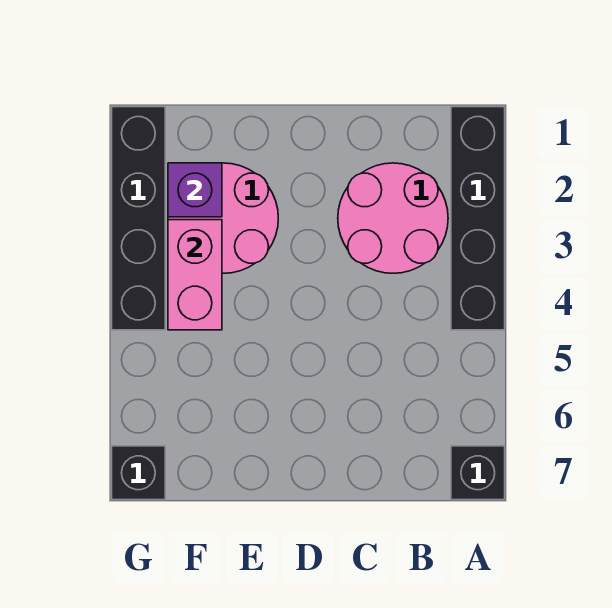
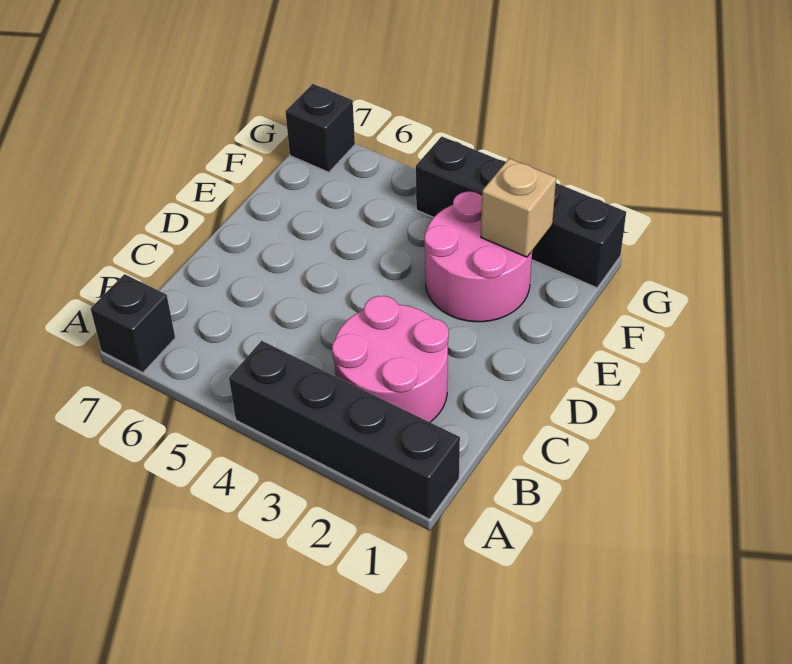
purple 1x1 brick [168,163,222,217] -> tan 1x1 brick [481,158,556,257]
pink 1x2 brick [168,220,222,330] -> none

